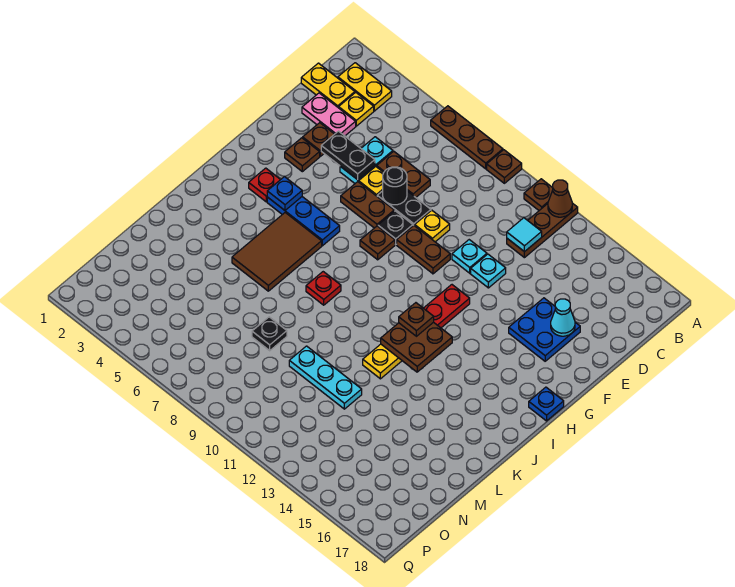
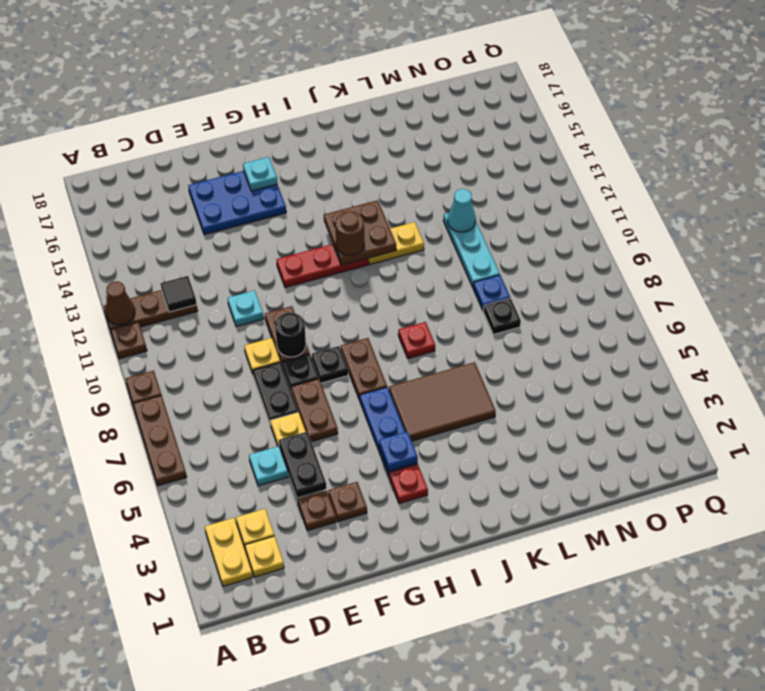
yellow 1x2 plate [301,63,355,108] -> yellow 1x1 plate [245,536,284,577]
cyan 1x1 tile [507,218,542,252] -> black 1x1 tile [161,276,197,312]
pink 1x2 plate [302,93,356,136] -> none
brown 1x2 plate [377,151,430,197] -> brown 1x2 plate moved to [341,338,387,400]
black 1x1 round brick [383,167,407,205] -> black 1x1 round brick moved to [275,313,306,357]
cyan 1x1 plate [471,254,506,288] -> cyan 1x1 plate moved to [243,157,277,191]
blue 2x2 plate [509,298,580,361] -> blue 2x3 plate [188,171,286,235]
cyan 1x1 cone [551,299,575,336] -> cyan 1x1 cone moved to [448,189,476,232]
brown 1x1 plate [360,226,395,260] -> black 1x1 plate [312,346,348,383]
blue 1x1 plate [529,387,564,421] -> blue 1x1 plate moved to [473,275,510,311]
brown 1x1 plate [399,303,434,336] -> brown 1x1 round brick [335,211,364,255]

